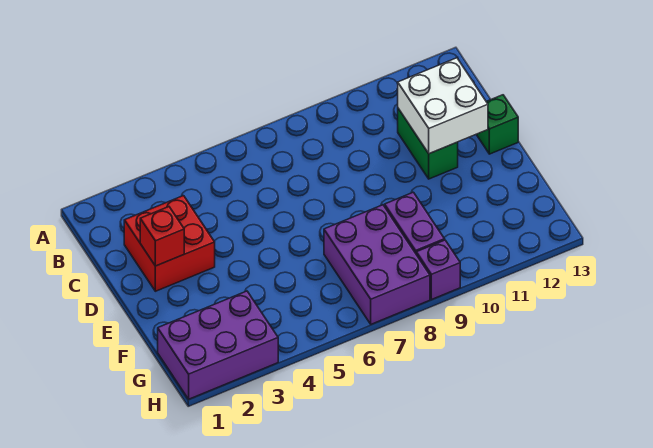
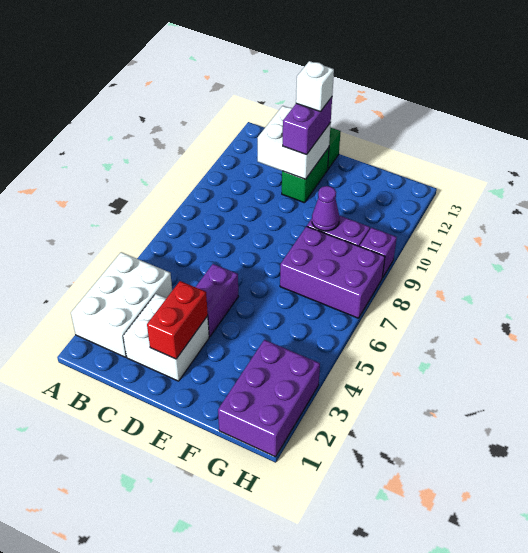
none -> white 2x3 brick [71,252,172,357]
red 2x2 brick [124,196,215,291] -> white 2x2 brick [123,294,209,381]
green 1x2 brick [398,109,458,179] -> green 1x2 brick turned to [282,148,329,203]
red 1x1 brick [140,207,184,266] -> red 1x2 brick [147,281,208,359]
none -> purple 1x2 brick [196,264,238,337]
none -> purple 1x2 brick [283,97,332,155]
none -> white 1x1 brick [296,61,334,112]
none -> purple 1x1 cone [312,186,339,231]

